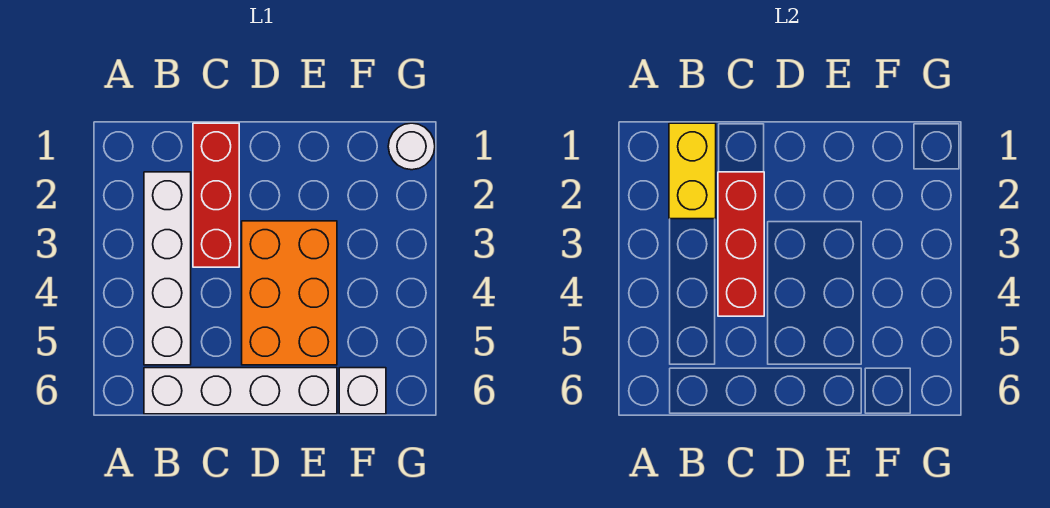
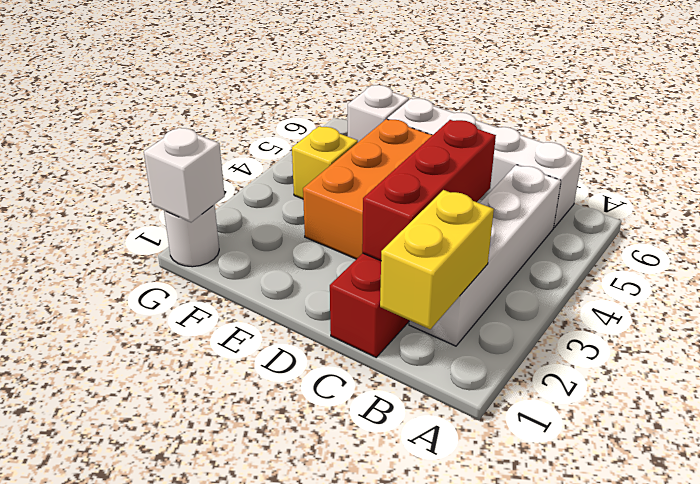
none -> yellow 1x1 brick [292,126,358,199]
none -> white 1x1 brick [144,127,225,222]

